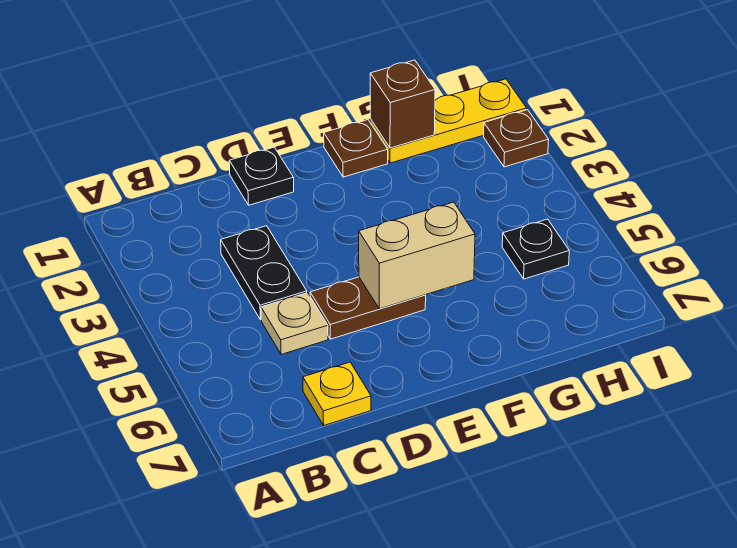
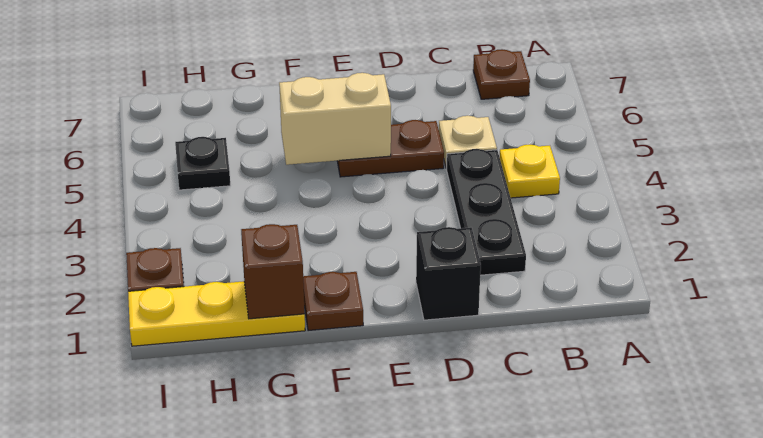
none -> brown 1x1 plate [473,49,530,99]
black 1x2 plate [221,226,307,320] -> black 1x3 plate [446,149,526,275]
yellow 1x1 plate [303,362,371,425] -> yellow 1x1 plate moved to [500,145,560,198]
black 1x1 plate [229,147,294,205] -> black 1x1 brick [416,227,481,320]

